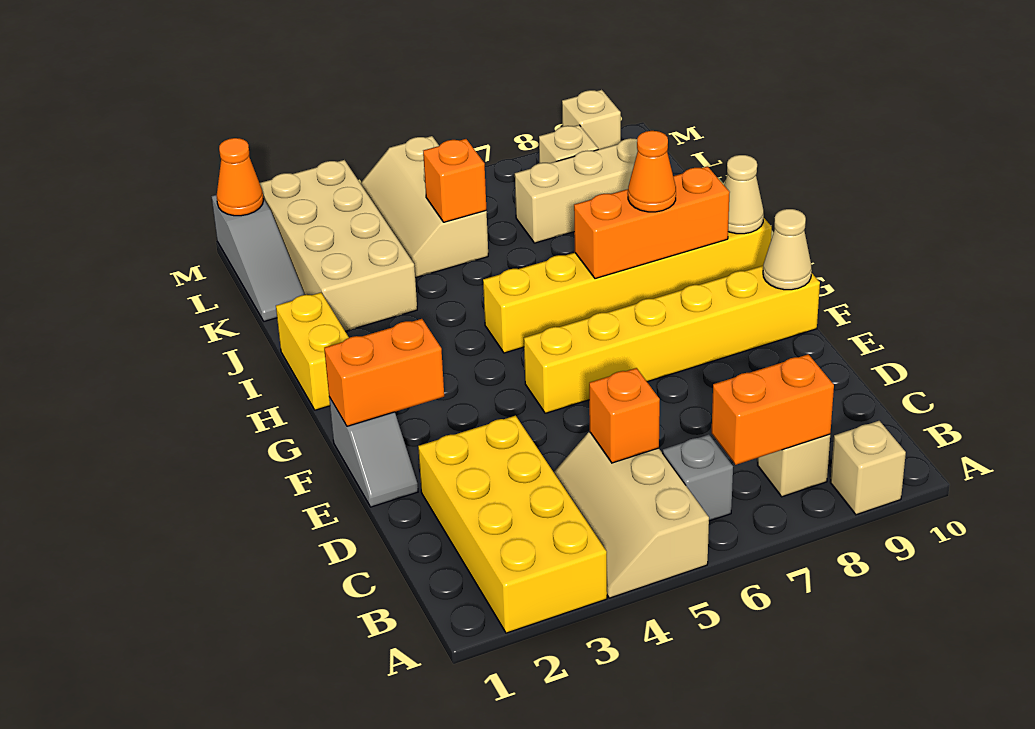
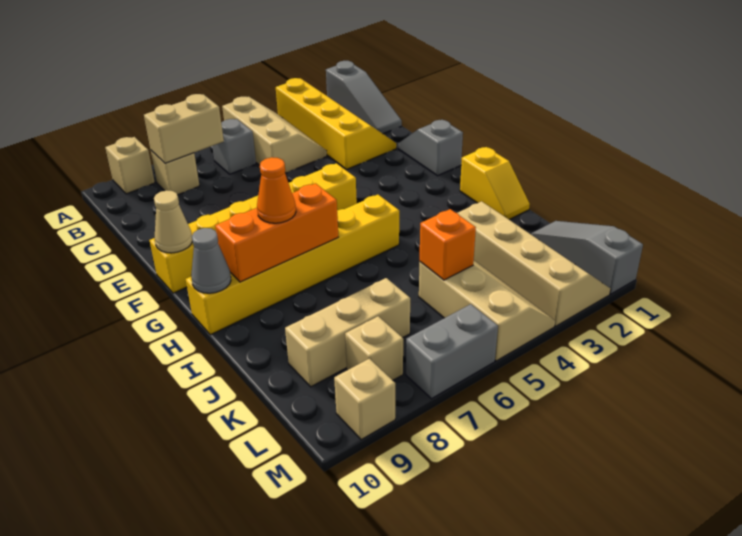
none -> grey 1x3 slope [326,61,402,134]
yellow 2x4 brick [418,416,607,633] -> yellow 2x4 slope [276,78,396,170]
orange 1x2 brick [712,354,834,465] -> tan 1x2 brick [144,94,224,163]
orange 1x1 brick [589,368,660,463] -> none
orange 1x2 brick [324,319,444,426] -> none
yellow 1x2 brick [276,293,349,410] -> yellow 1x2 slope [460,147,530,220]
tan 1x1 cone [724,155,764,234] -> grey 1x1 cone [191,228,231,293]
tan 2x4 brick [260,160,417,331] -> tan 2x4 slope [458,201,611,326]
orange 1x1 cone [217,138,264,216] -> none
none -> grey 1x2 brick [406,304,498,399]

